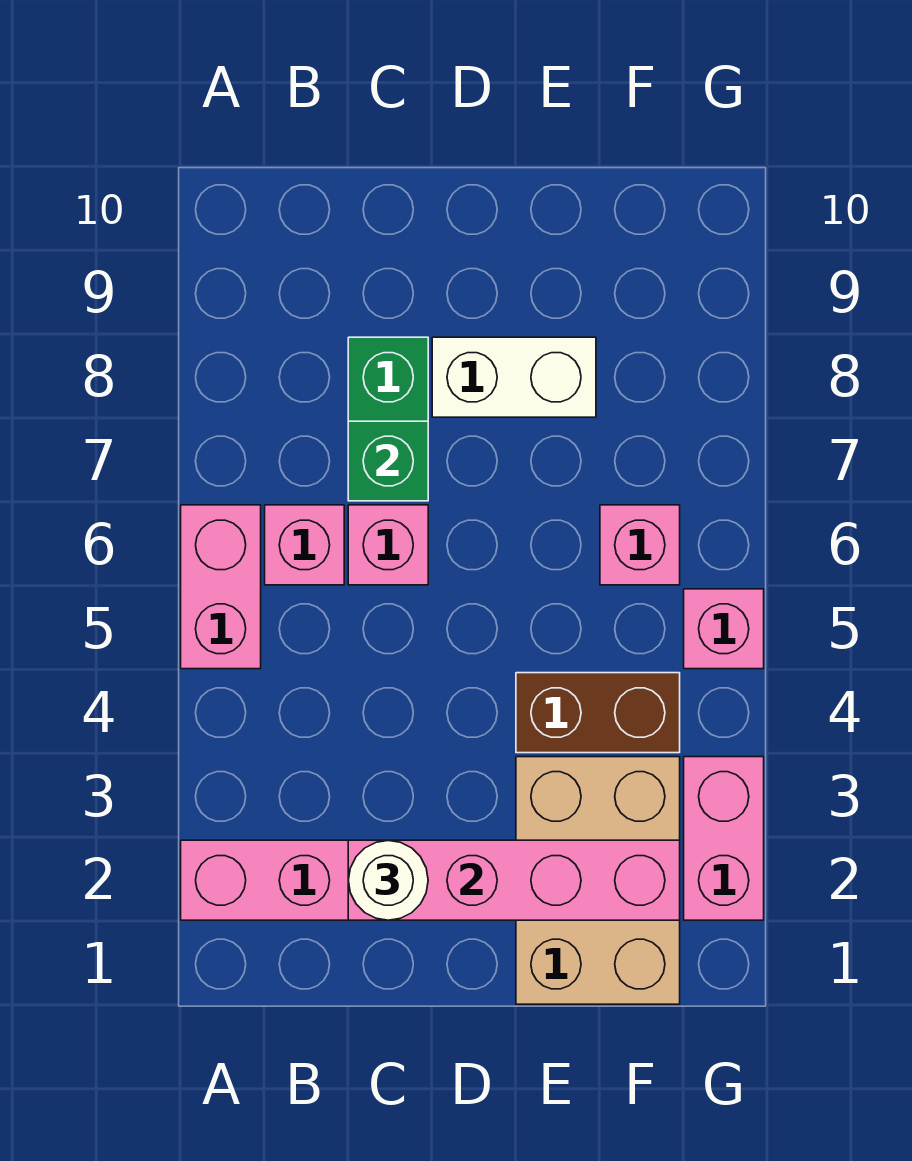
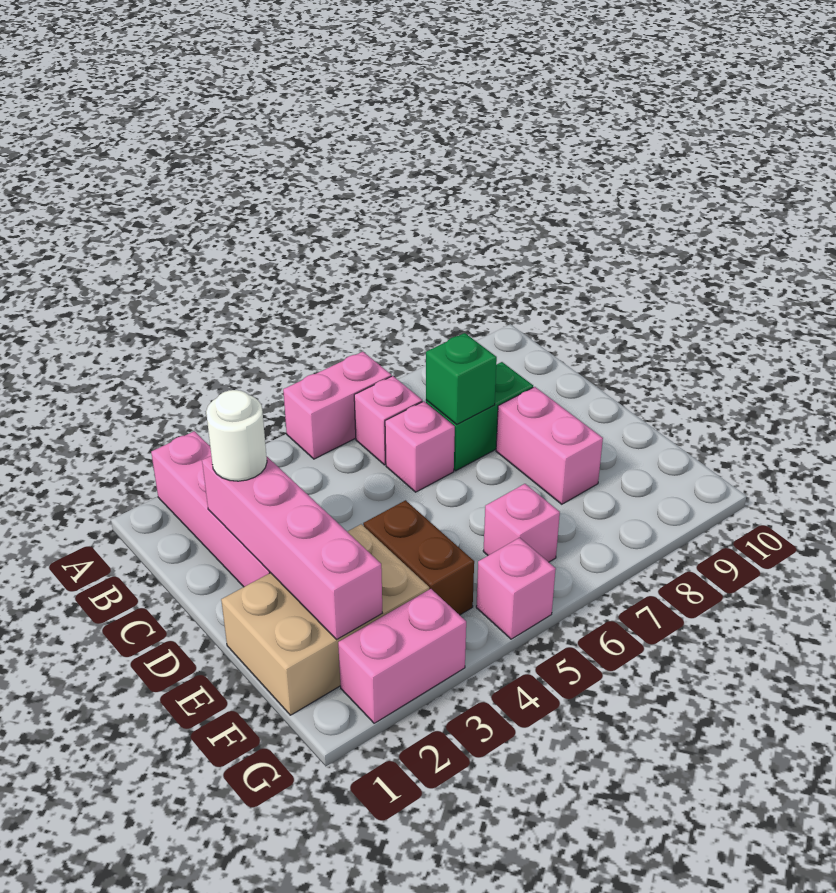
white 1x2 brick [432,337,596,417] -> pink 1x2 brick [496,387,603,504]

